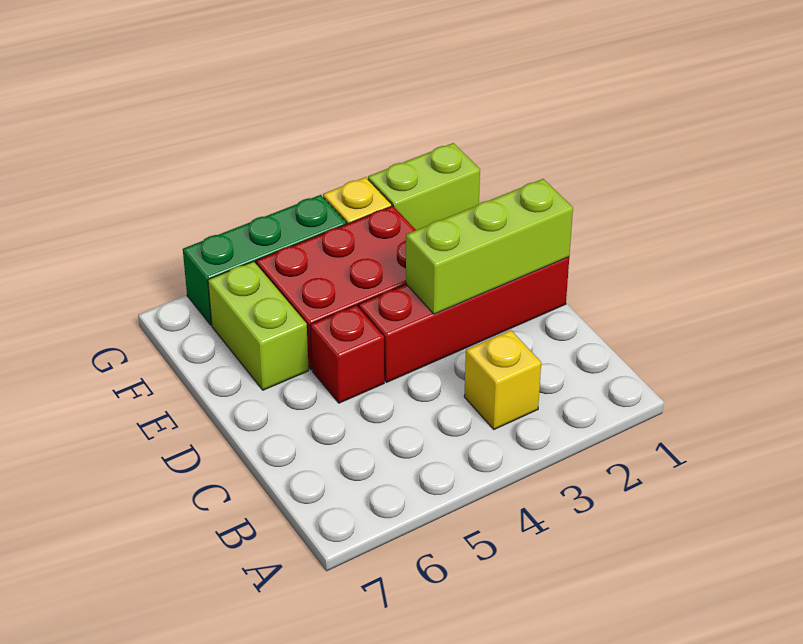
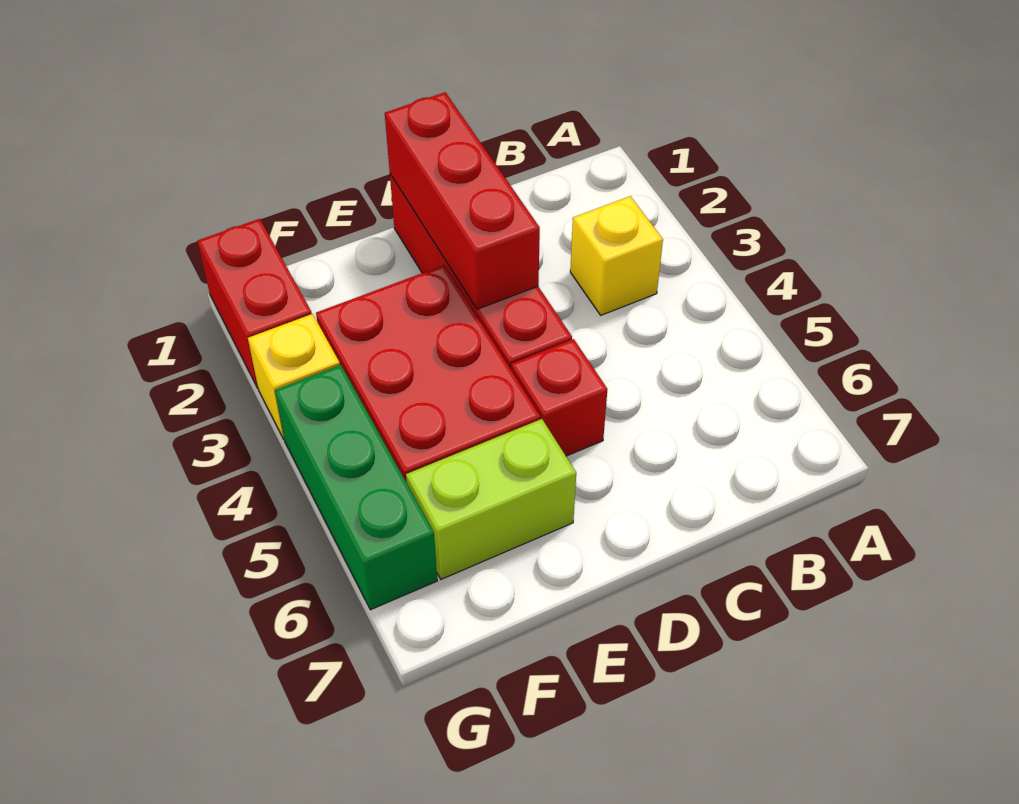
lime 1x3 brick [406,179,573,314] -> red 1x3 brick [385,92,540,309]
lime 1x2 brick [368,143,480,230] -> red 1x2 brick [198,219,312,388]

